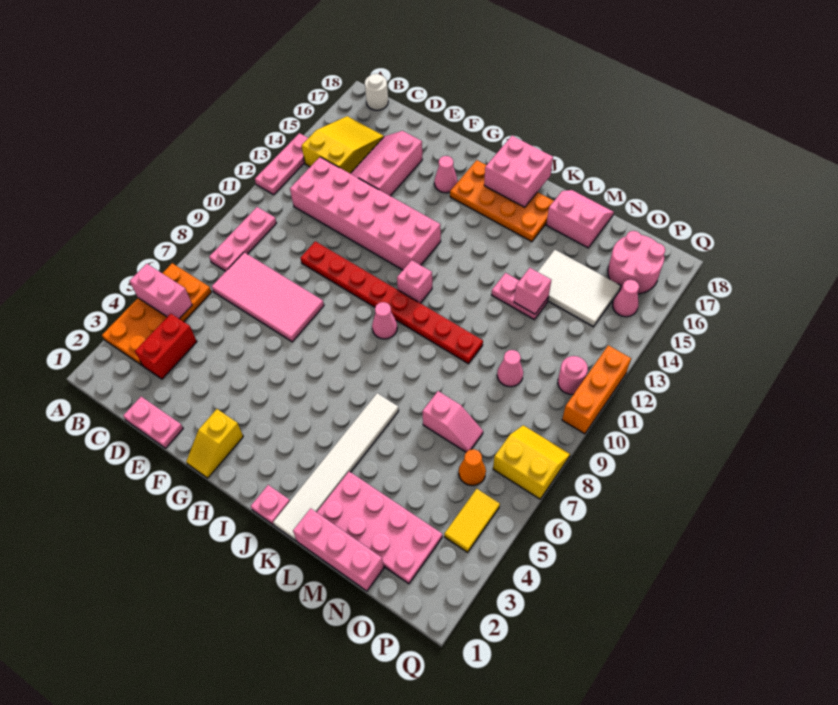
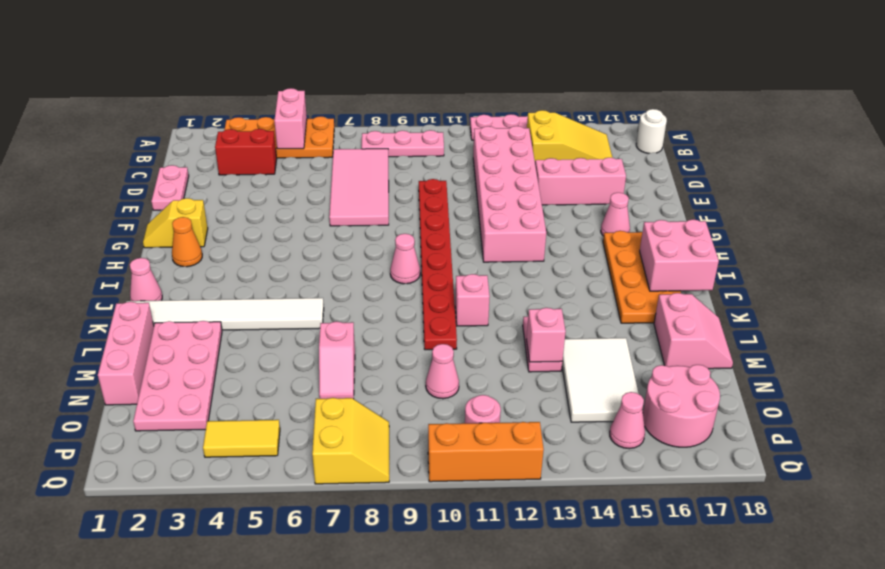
pink 1x1 brick [397,260,432,303] -> pink 1x1 brick moved to [455,274,490,326]
pink 1x1 plate [251,485,290,525] -> pink 1x1 cone [130,258,162,301]
orange 1x1 cone [459,449,486,486] -> orange 1x1 cone moved to [172,217,202,267]

